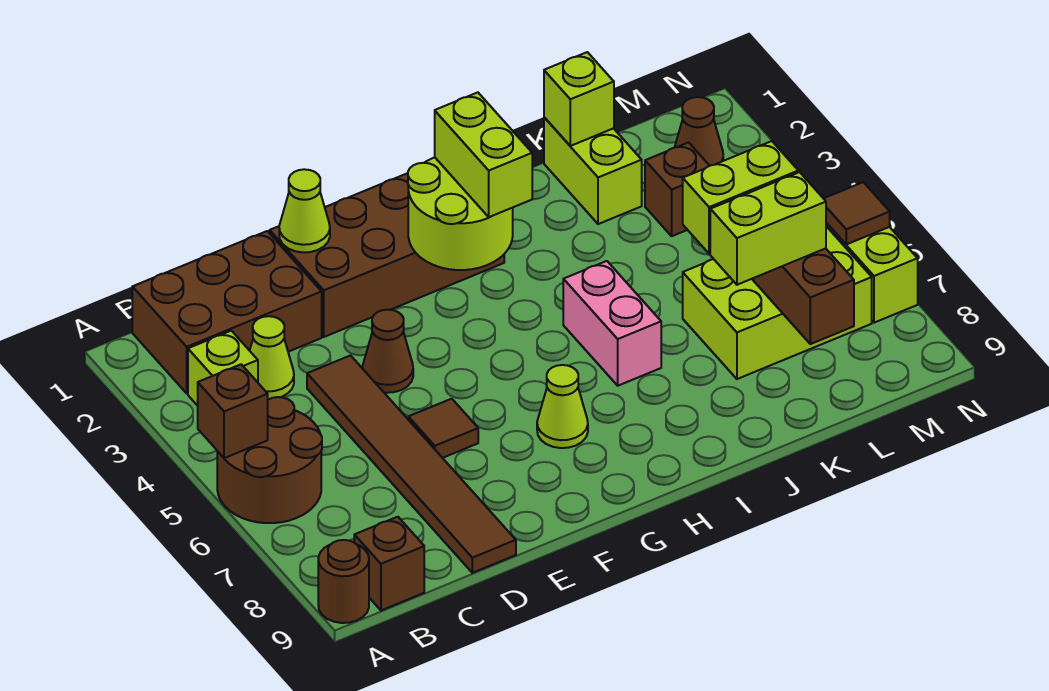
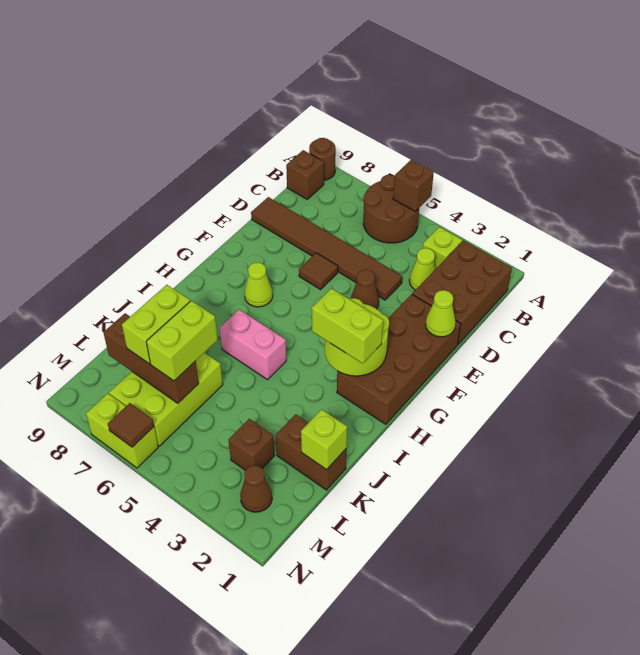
lime 1x2 brick [544,117,642,224] -> brown 1x2 brick [276,414,346,490]

